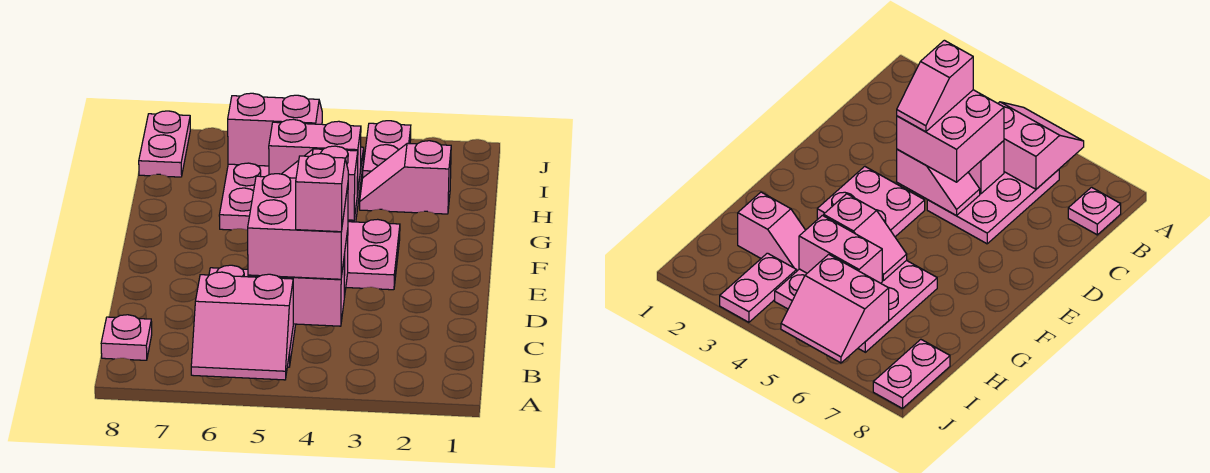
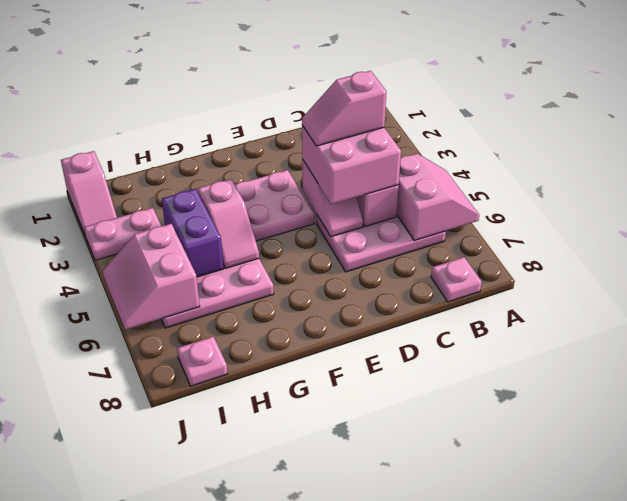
pink 1x2 slope [360,141,451,214] -> pink 1x2 slope moved to [61,151,117,234]
pink 1x2 brick [269,119,361,194] -> purple 1x2 brick [162,189,223,277]
pink 1x2 plate [139,111,190,177] -> pink 1x1 plate [177,337,227,386]

